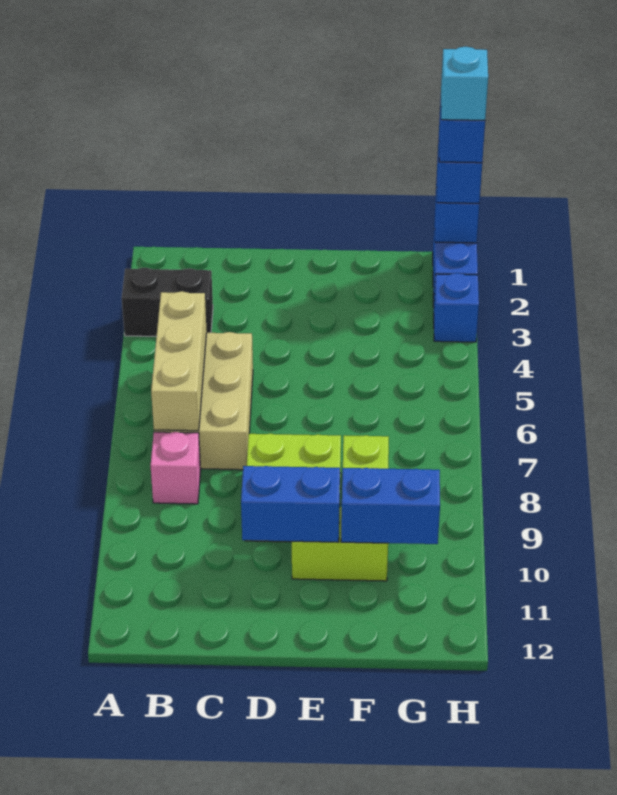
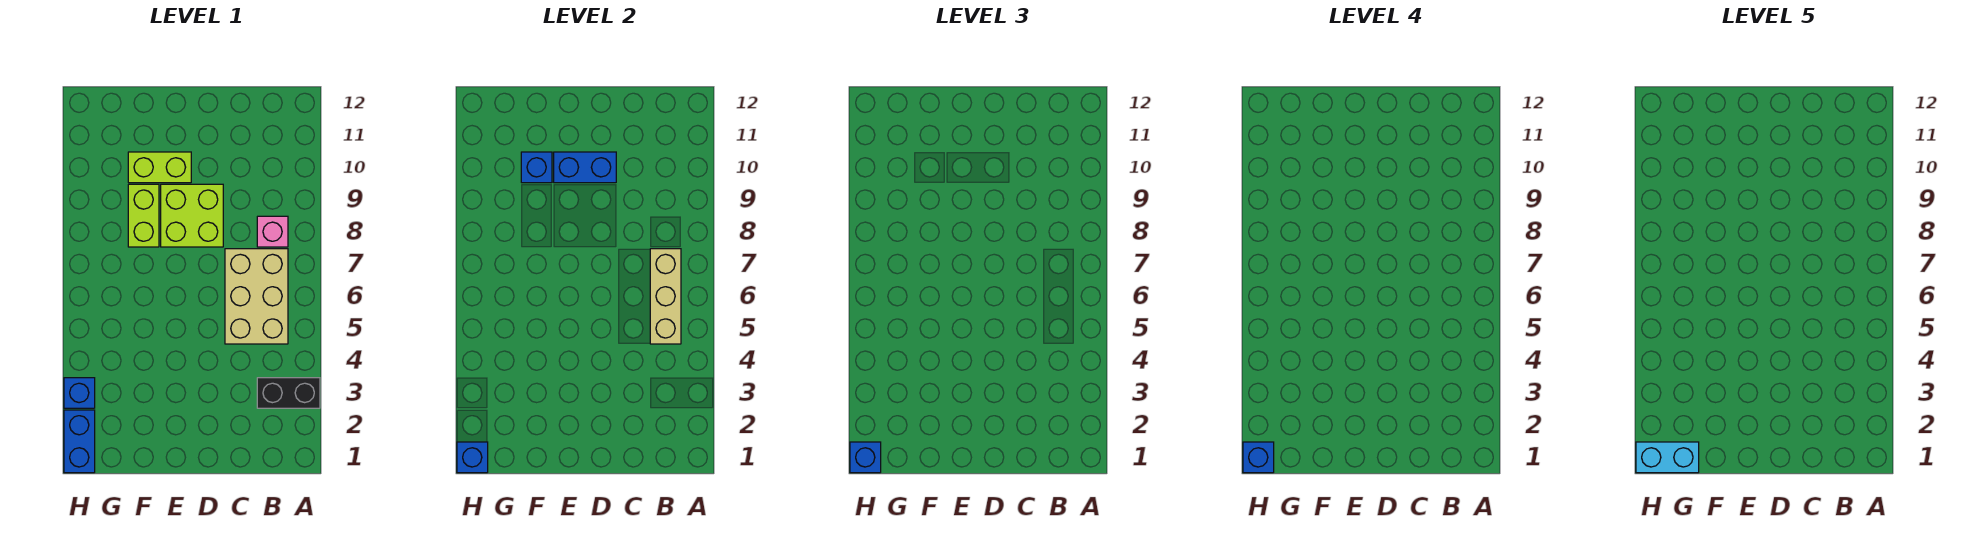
blue 1x2 brick [341,468,440,544] -> blue 1x1 brick [521,152,552,183]
cyan 1x1 brick [441,46,488,120] -> cyan 1x2 brick [1636,442,1699,473]

